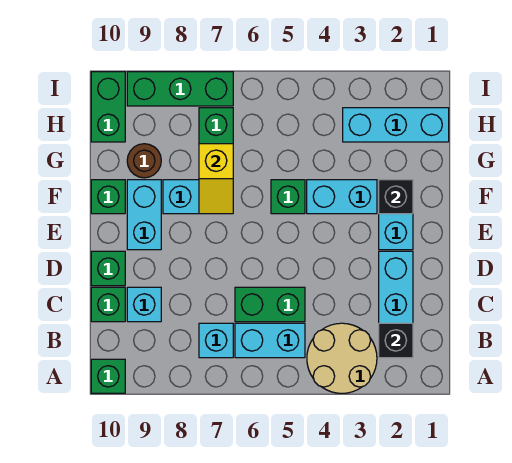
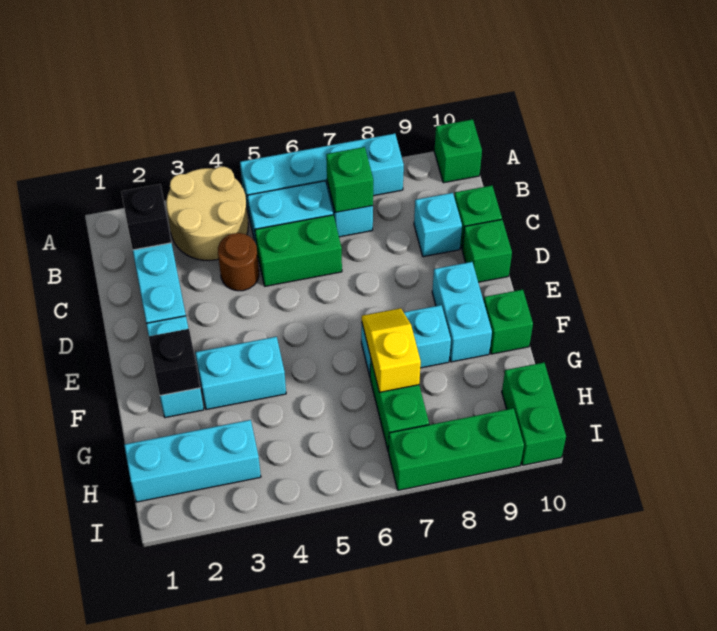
none -> cyan 1x4 brick [240,134,404,215]
green 1x1 brick [271,180,305,214] -> green 1x1 brick moved to [326,147,373,213]
brown 1x1 round brick [127,144,161,178] -> brown 1x1 round brick moved to [218,233,259,291]

